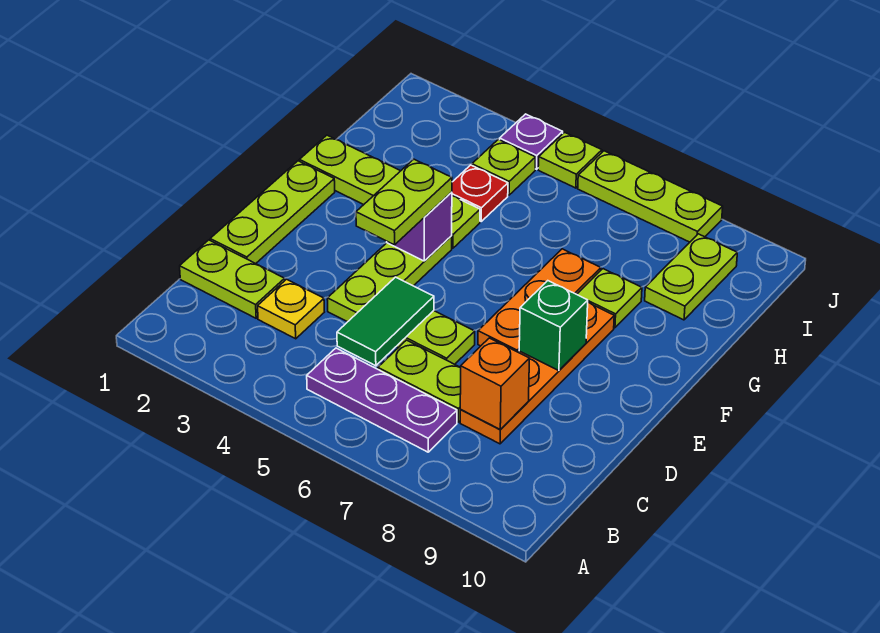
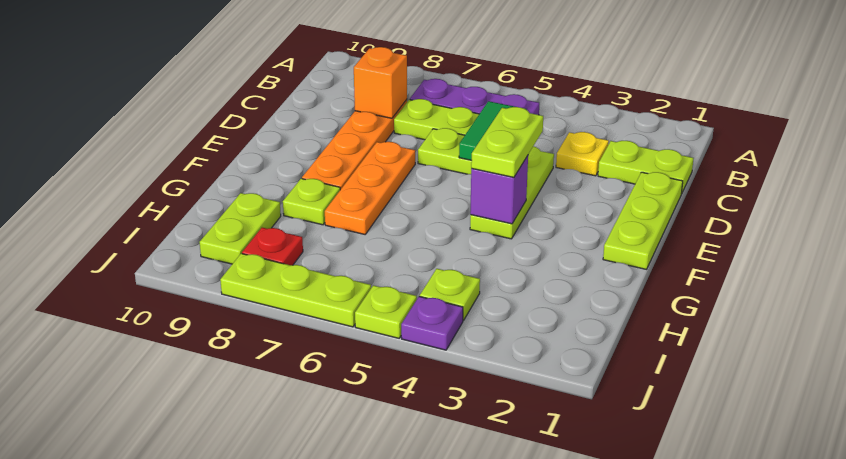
green 1x1 brick [519,281,588,371] -> none
lime 1x4 plate [299,135,480,248] -> none
red 1x1 plate [452,165,508,221] -> red 1x1 plate moved to [242,228,303,265]

